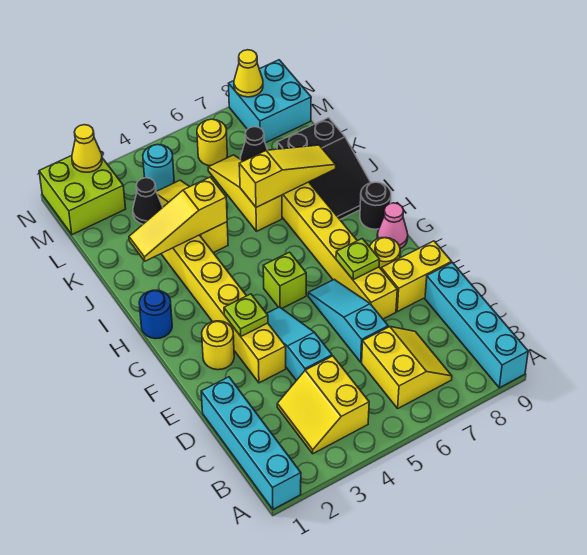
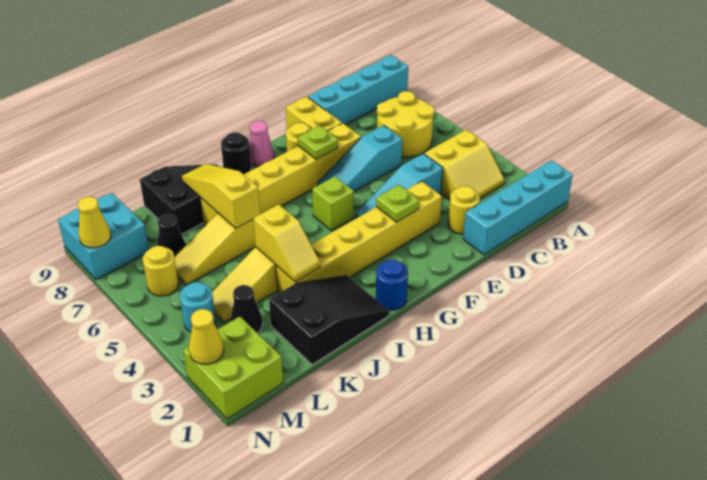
yellow 2x2 slope [362,327,452,408] -> yellow 2x2 round brick [377,91,434,157]
yellow 1x1 round brick [202,321,234,370] -> yellow 1x1 round brick moved to [448,186,480,234]
none -> black 2x3 slope [269,275,389,365]
yellow 1x3 slope [129,177,227,261] -> yellow 1x2 slope [253,204,320,282]

